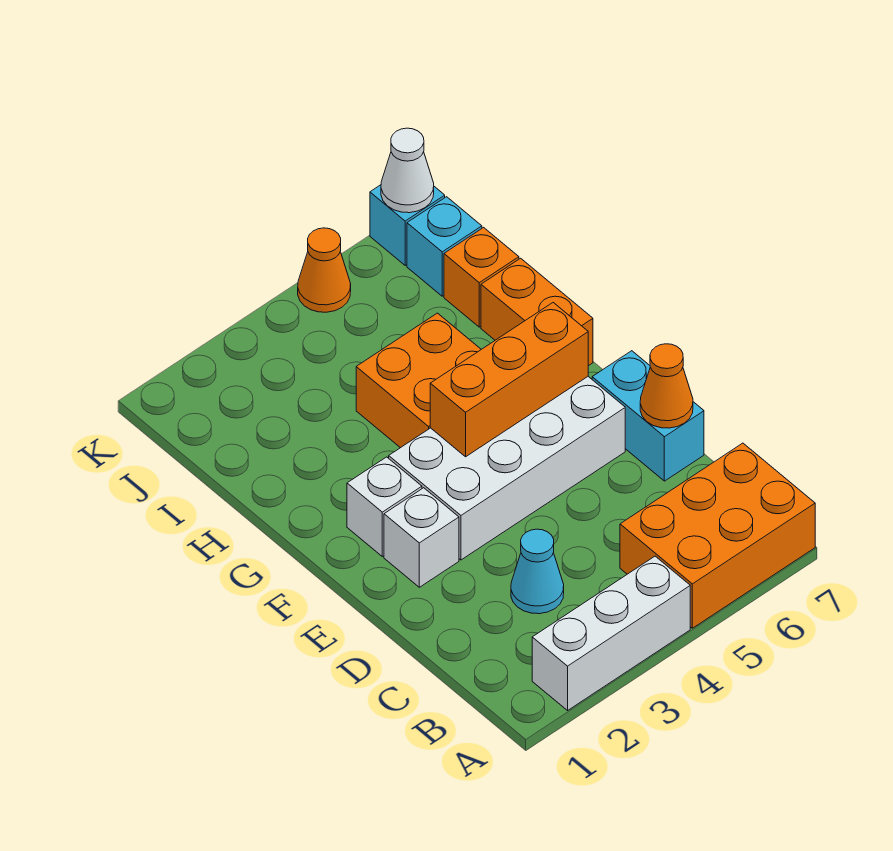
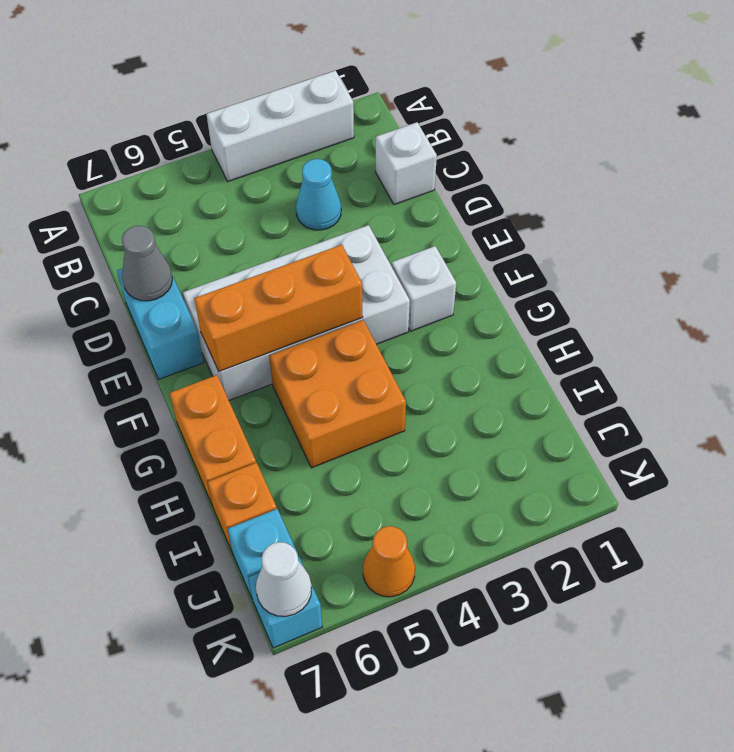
orange 2x3 brick [620,443,815,628] -> none
orange 1x1 cone [640,344,693,428] -> grey 1x1 cone [122,226,172,301]
white 1x1 brick [384,488,459,587] -> white 1x1 brick moved to [376,122,437,205]

